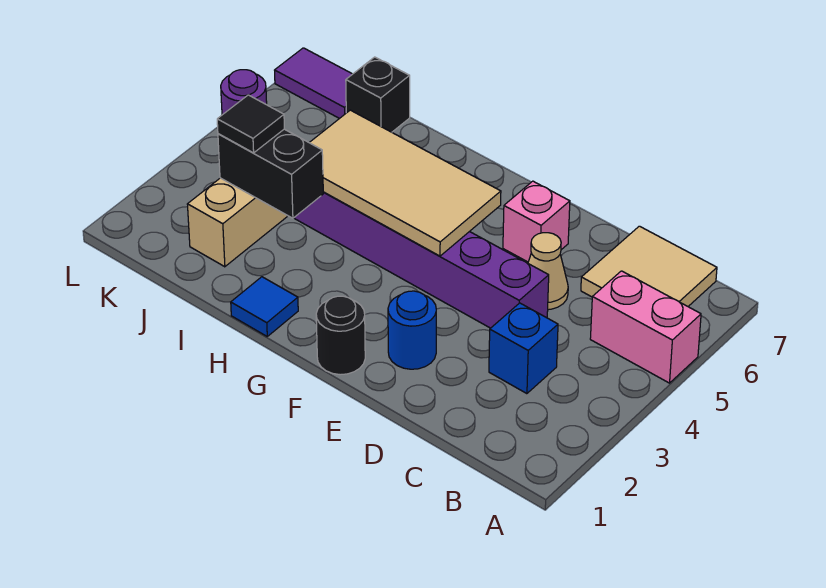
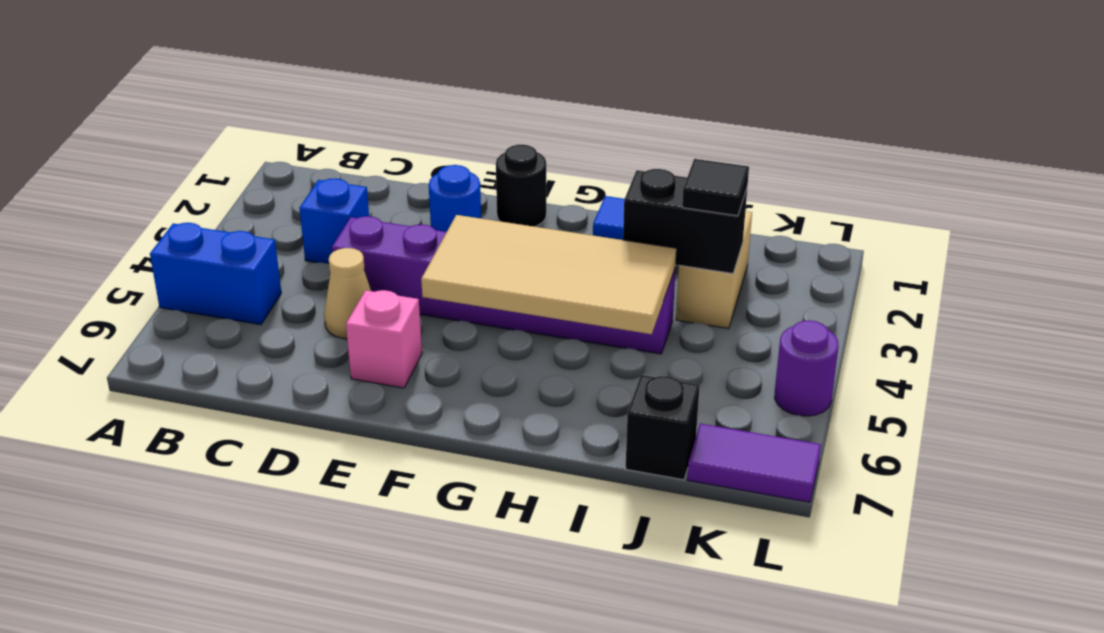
pink 1x2 brick [590,271,701,383] -> blue 1x2 brick [150,223,281,325]
tan 2x2 tile [581,226,717,306] -> none

